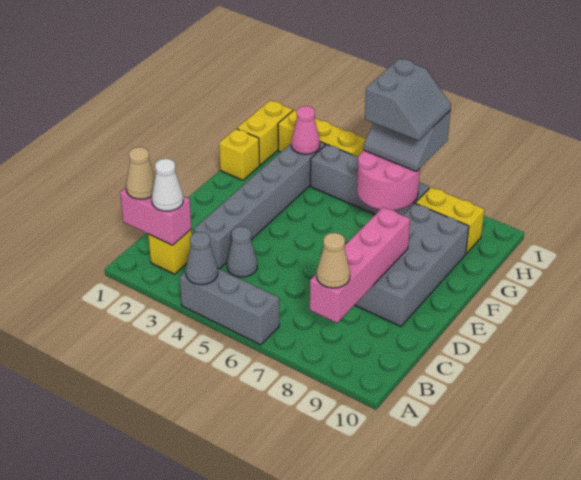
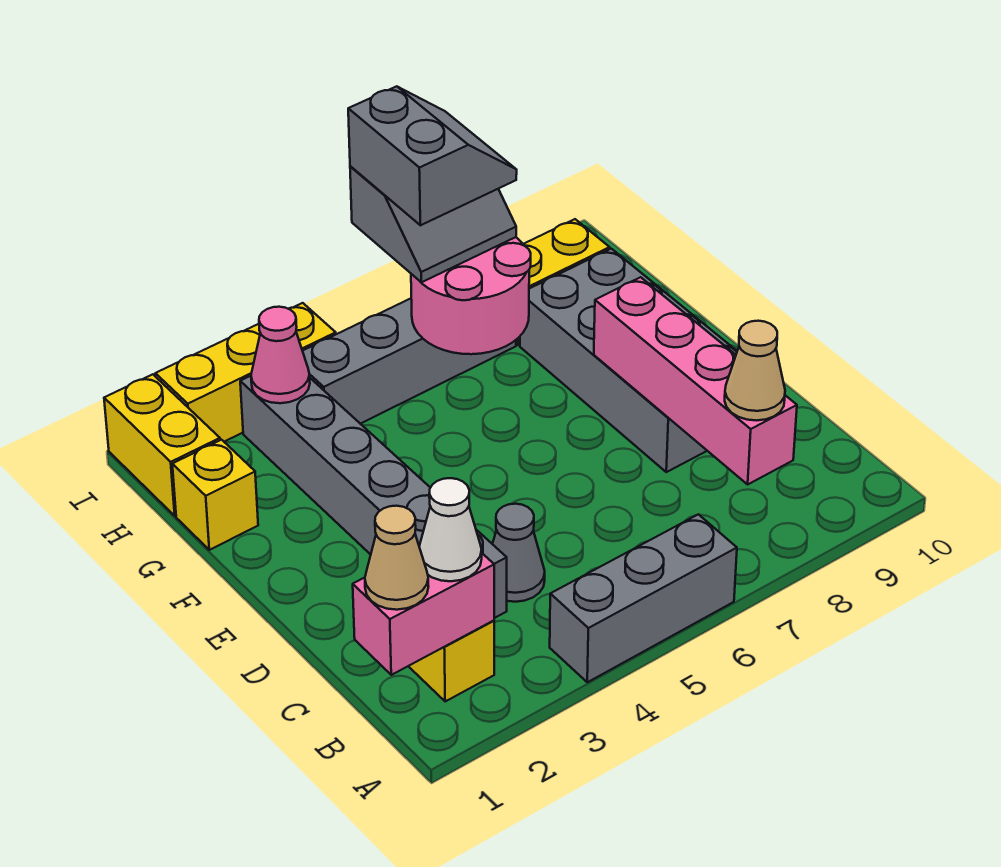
grey 1x1 cone [186,232,218,285] -> none

